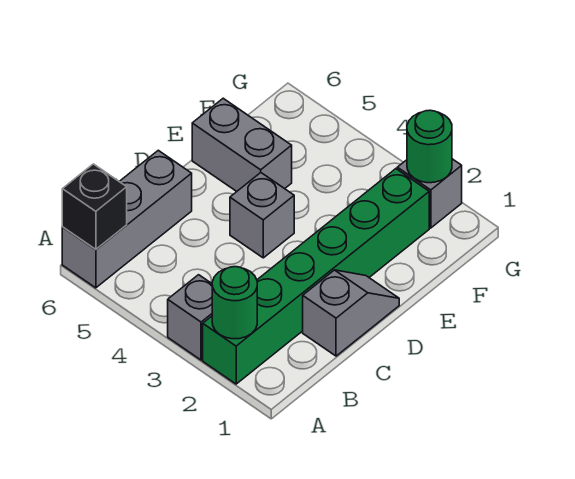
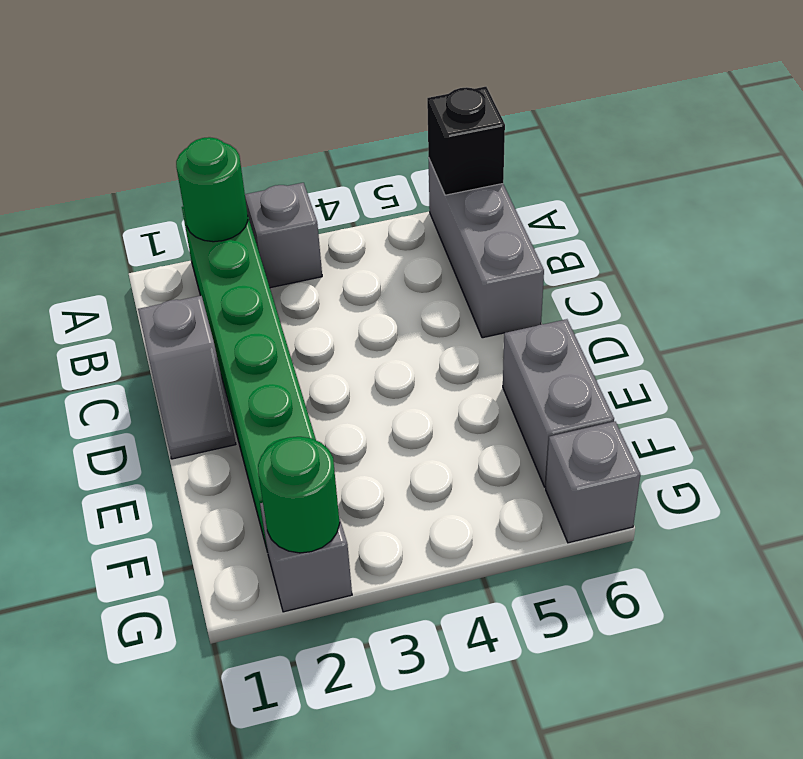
grey 1x1 brick [230,173,294,258] -> grey 1x1 brick moved to [546,421,640,543]
grey 1x2 brick [192,98,292,191] -> grey 1x2 brick turned to [503,319,614,487]

